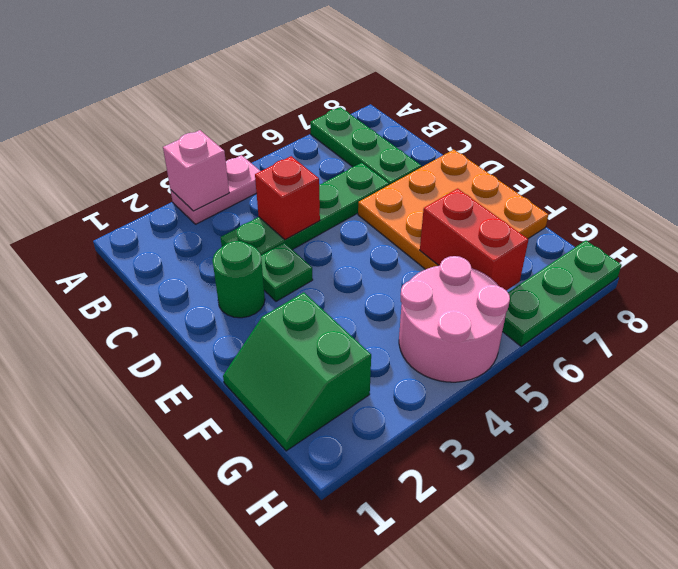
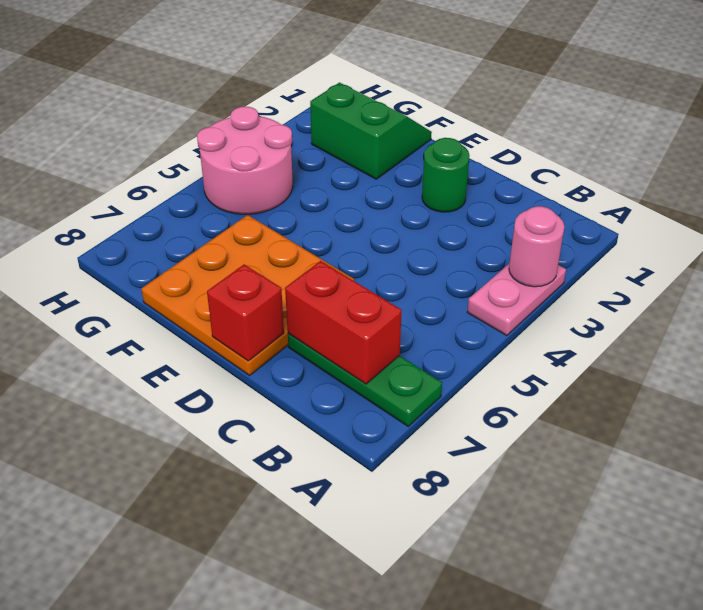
pink 1x1 brick [163,130,229,211] -> pink 1x1 round brick [509,206,565,287]
green 1x4 plate [221,163,389,255] -> none
red 1x1 brick [255,156,320,240] -> red 1x1 brick moved to [207,264,284,361]
green 1x1 plate [261,243,313,301] -> none
red 1x2 brick [420,189,528,291] -> red 1x2 brick moved to [285,261,402,384]
green 1x3 plate [502,240,622,346] -> none

